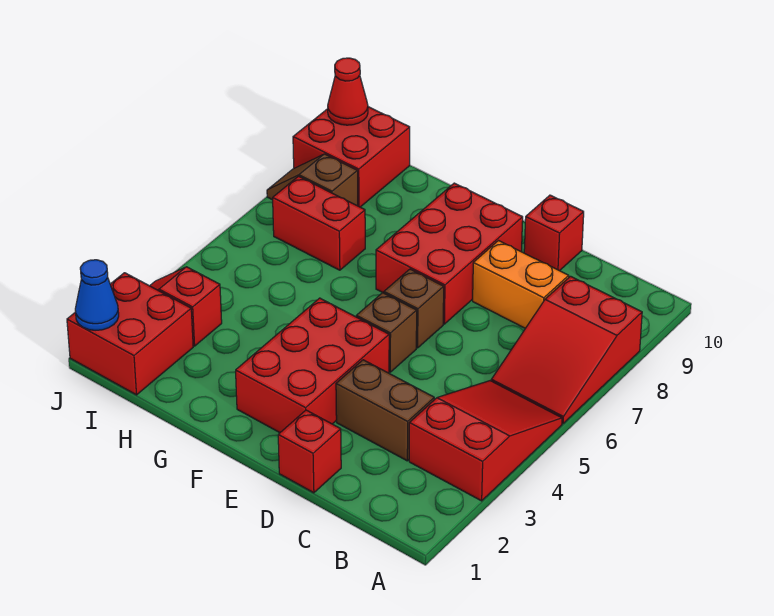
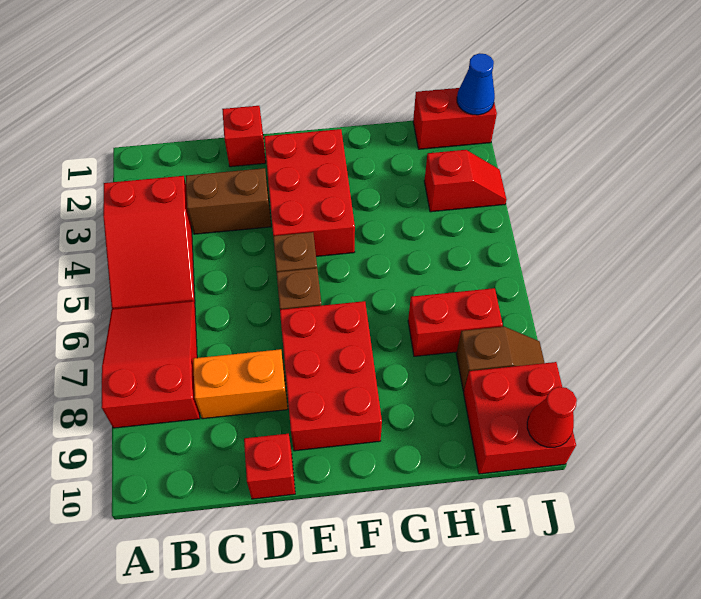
red 2x2 brick [67,273,193,395] -> red 1x2 brick [413,88,497,149]

